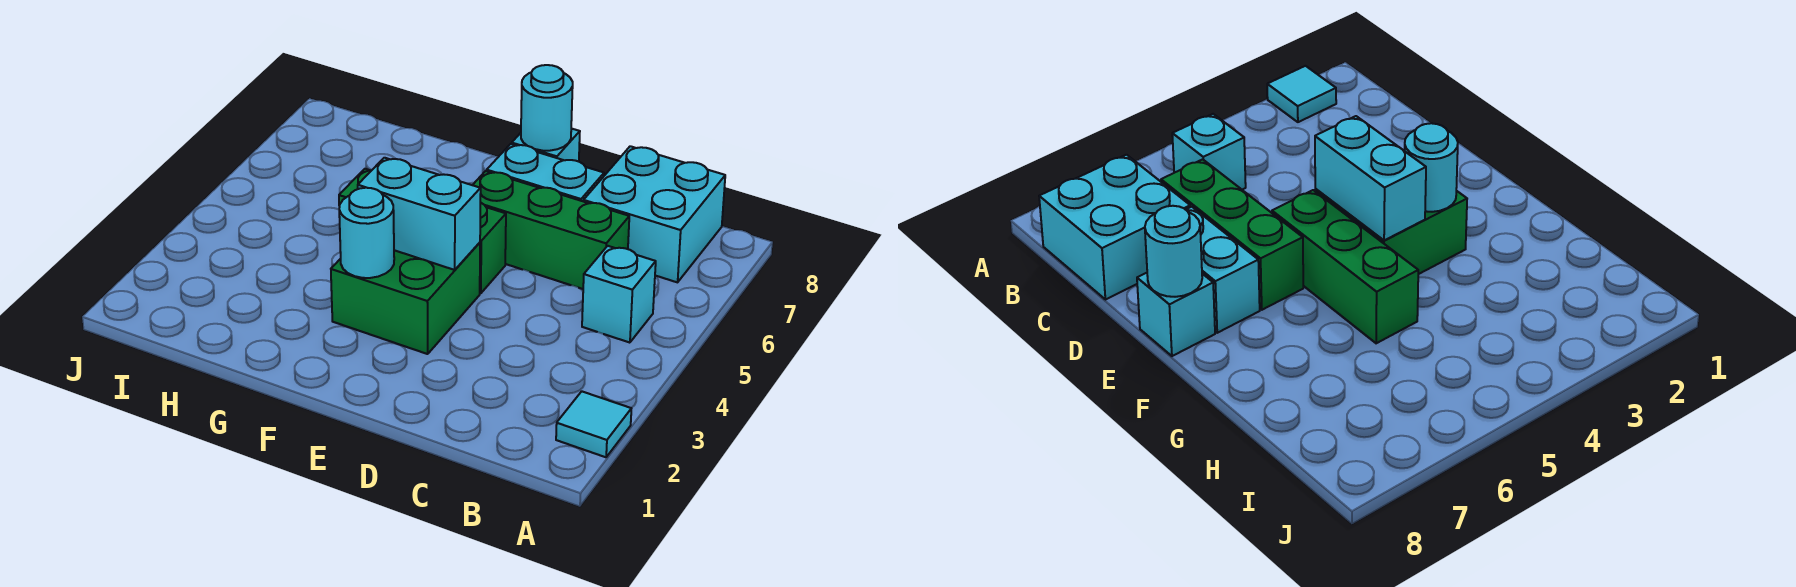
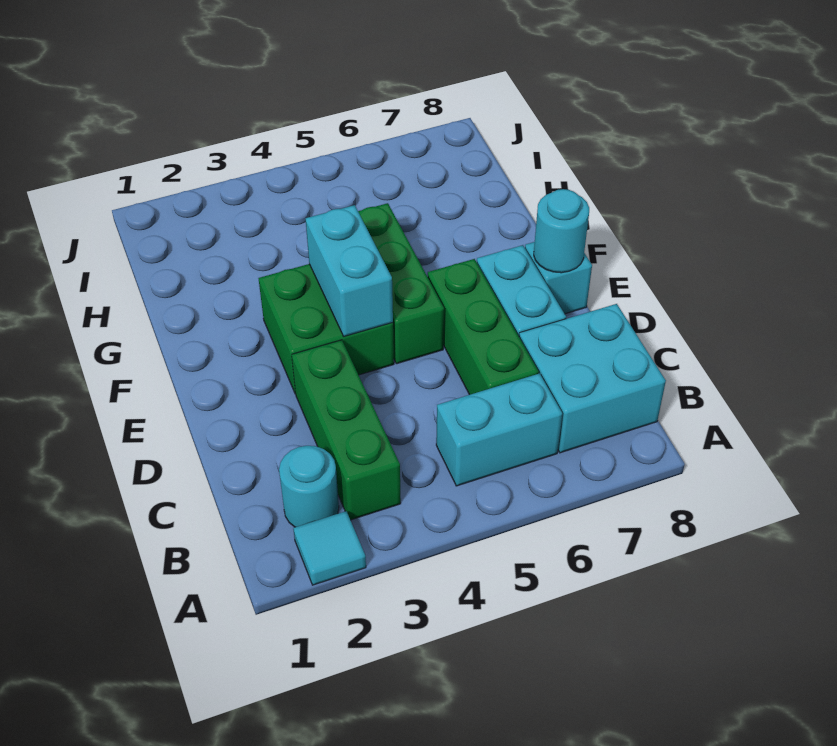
none -> green 1x3 brick [292,340,401,520]
cyan 1x1 brick [582,246,656,343] -> cyan 1x2 brick [436,373,562,486]
cyan 1x1 round brick [339,188,394,278] -> cyan 1x1 round brick moved to [279,446,339,527]

